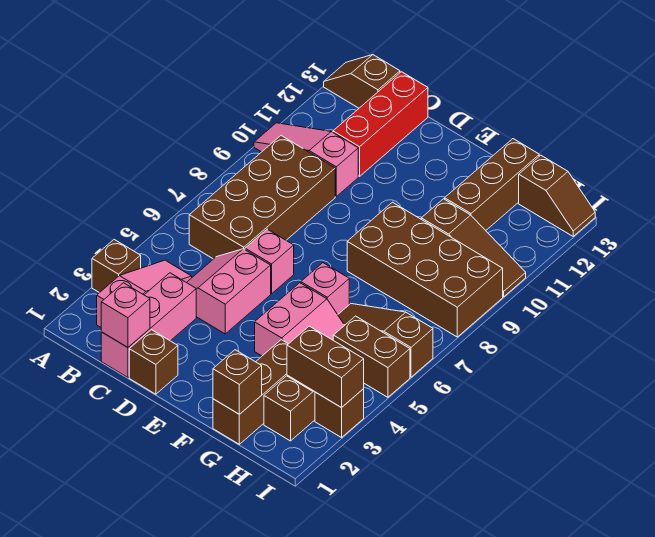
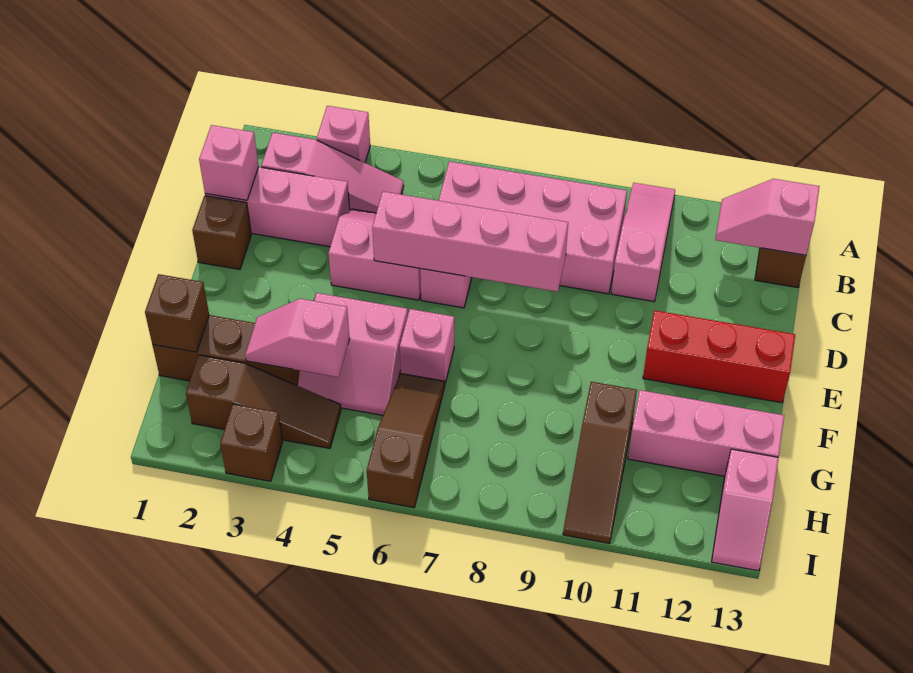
brown 1x1 brick [92,240,141,293] -> pink 1x1 brick [317,106,370,163]
brown 2x4 brick [189,136,335,259] -> pink 2x4 brick [439,161,627,294]
none -> pink 1x2 slope [715,179,820,255]
red 1x3 brick [333,72,428,176] -> red 1x3 brick moved to [643,310,795,403]
none -> pink 1x4 brick [372,192,568,292]
brown 2x4 brick [347,202,503,337] -> none
none -> pink 1x2 slope [245,299,350,377]
brown 1x3 brick [445,139,539,230] -> pink 1x3 brick [628,390,784,476]
brown 1x2 brick [287,326,364,408] -> none
brown 1x2 brick [333,316,410,397] -> none
brown 1x2 slope [519,155,595,236] -> pink 1x2 slope [712,449,779,571]

